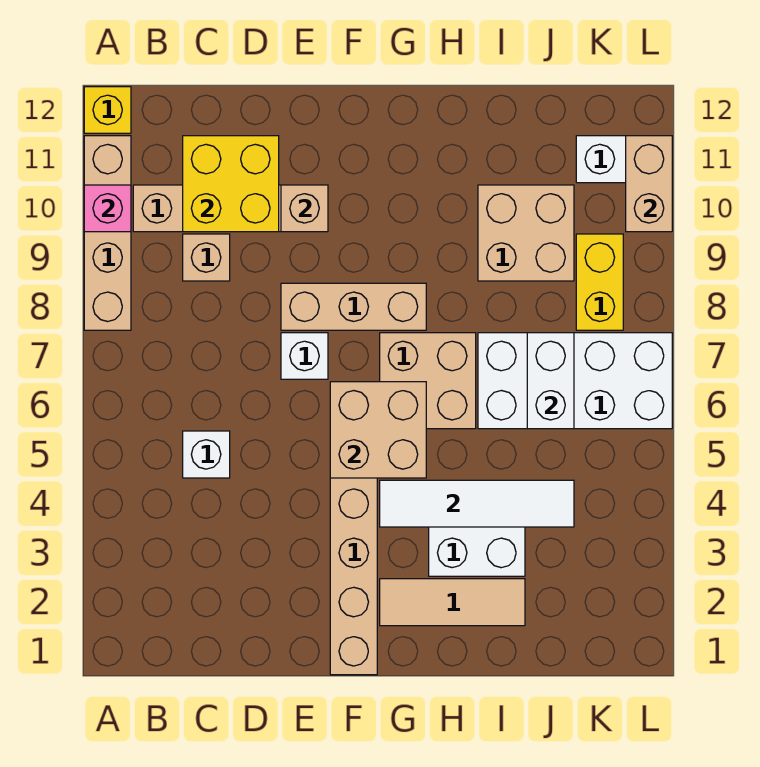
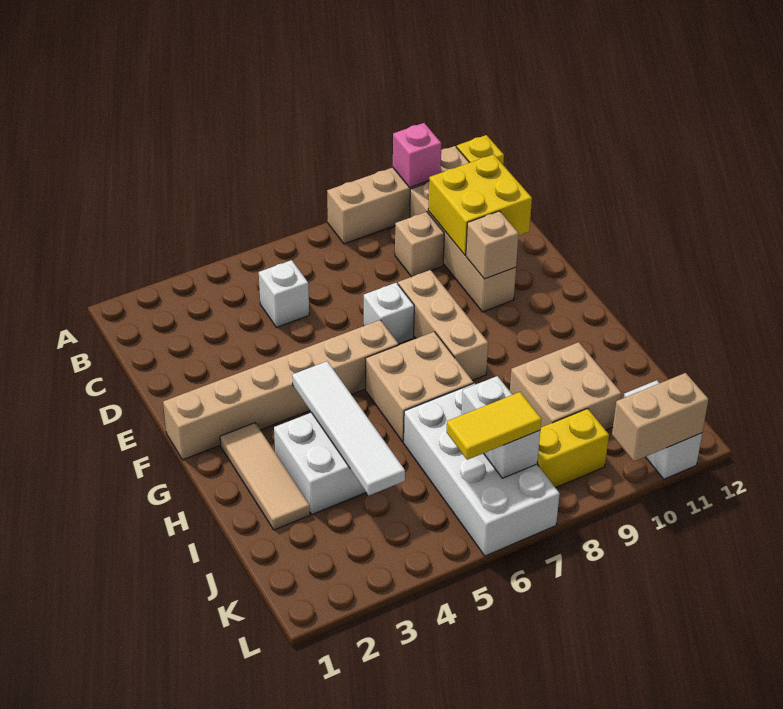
tan 2x2 brick [330,382,426,478] -> none
white 1x2 brick [527,333,574,429] -> white 1x2 brick turned to [461,376,540,478]
none -> yellow 1x2 tile [447,392,541,460]

